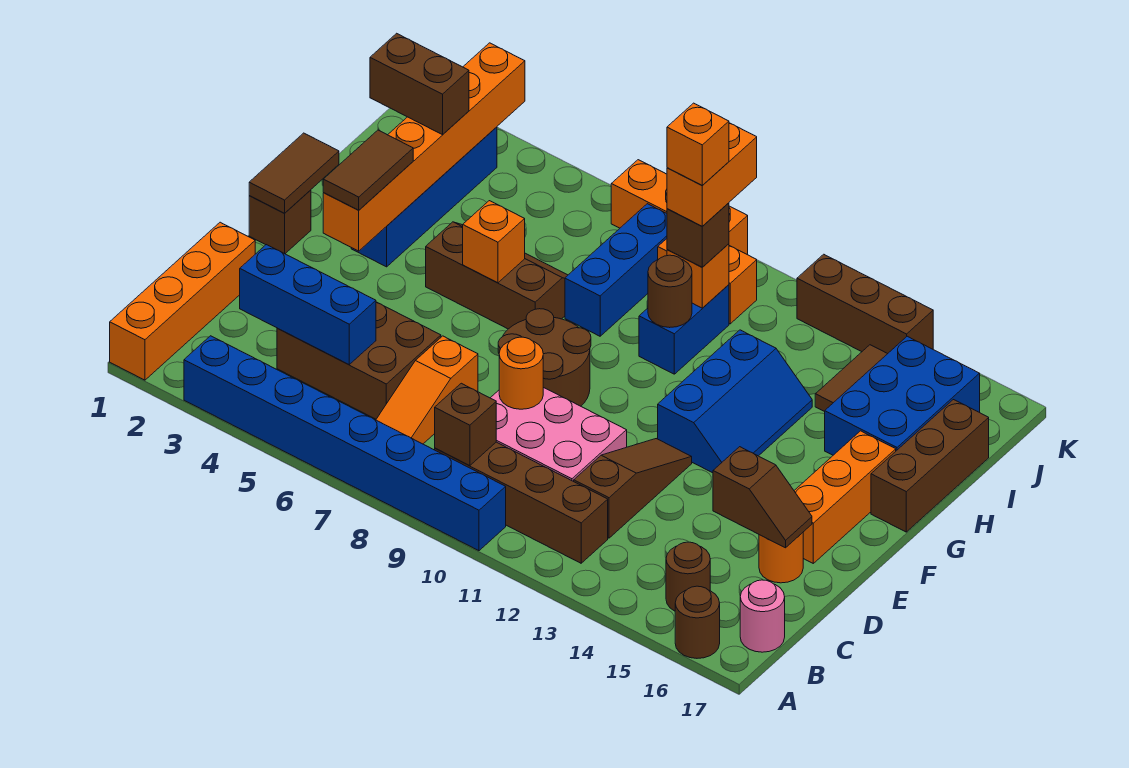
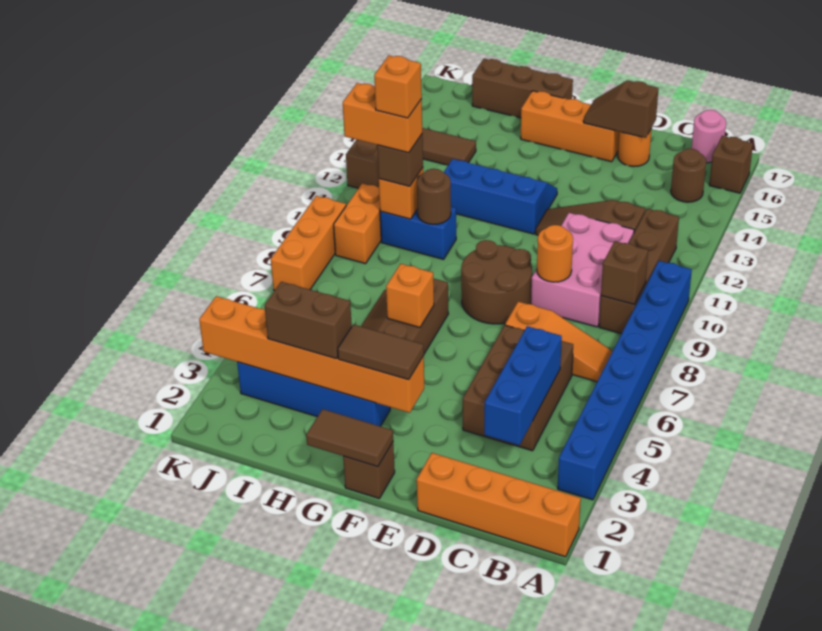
brown 1x1 round brick [675,586,720,658] -> brown 1x1 brick [709,136,753,193]
brown 1x2 slope [713,447,812,548] -> brown 1x2 slope turned to [584,80,658,138]
blue 1x3 brick [565,204,667,336] -> none
blue 2x3 brick [825,336,980,455] -> none
brown 1x2 brick [370,33,469,135] -> brown 1x2 brick turned to [265,282,352,359]

